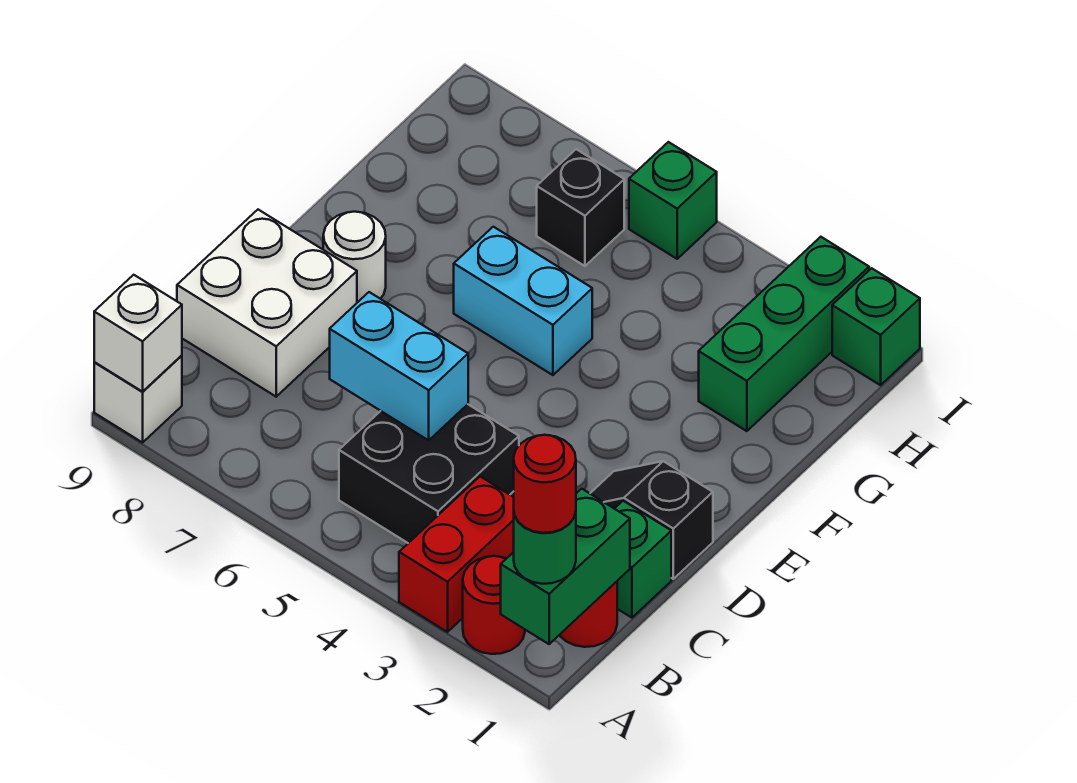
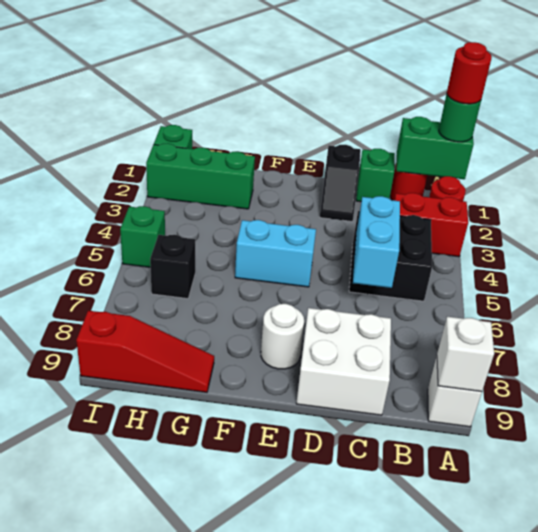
cyan 1x2 brick [454,227,592,375] -> cyan 1x2 brick turned to [235,220,316,287]
none -> red 1x3 slope [76,311,214,392]

